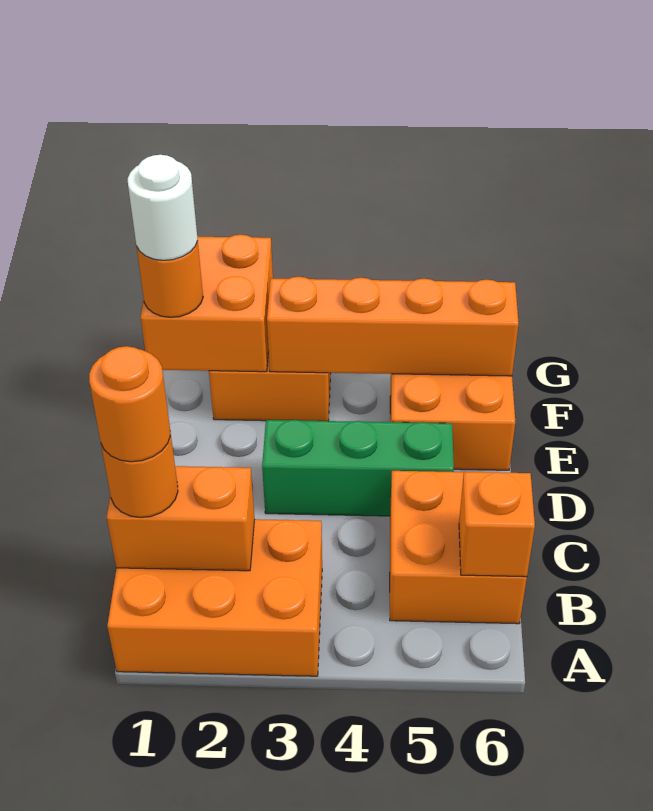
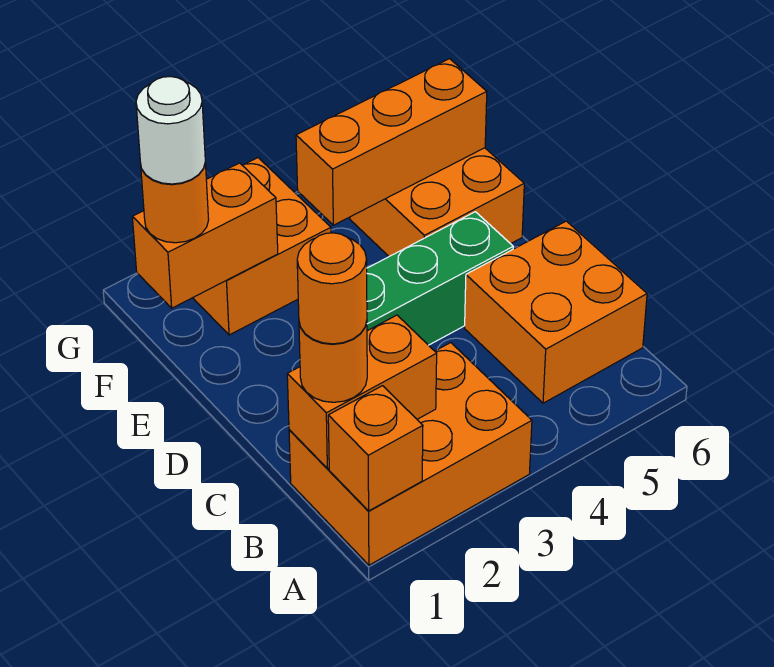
orange 1x1 brick [459,472,535,577] -> orange 1x1 brick moved to [328,386,423,511]
orange 2x2 brick [141,235,273,372] -> orange 1x2 brick [132,163,278,308]
orange 1x4 brick [267,277,519,376] -> orange 1x3 brick [296,59,487,225]

